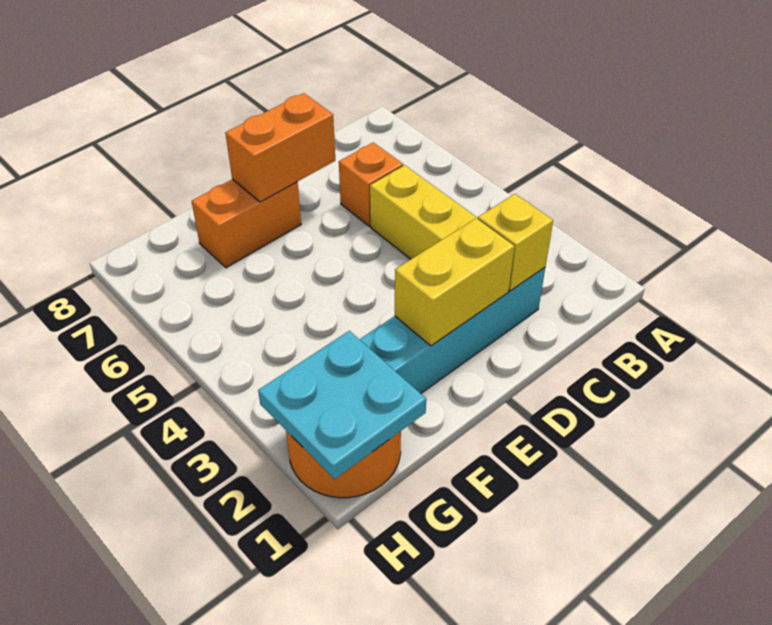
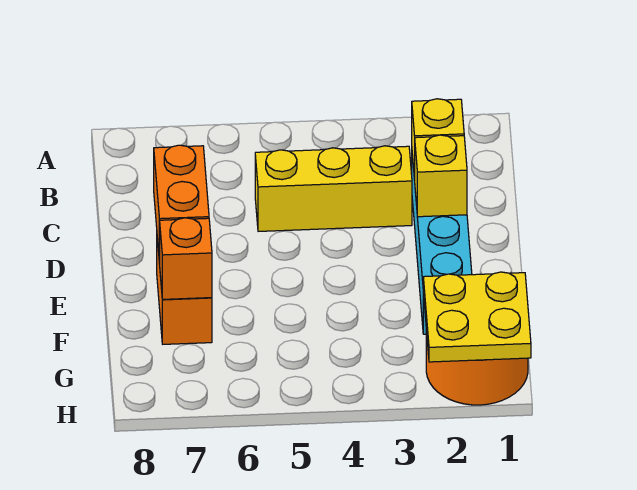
orange 1x1 brick [339,142,403,226] -> orange 1x1 brick moved to [160,218,212,299]
yellow 1x2 brick [395,218,515,346] -> yellow 1x1 brick [415,135,467,217]
cyan 2x2 plate [258,331,426,479] -> yellow 2x2 plate [423,272,531,362]

